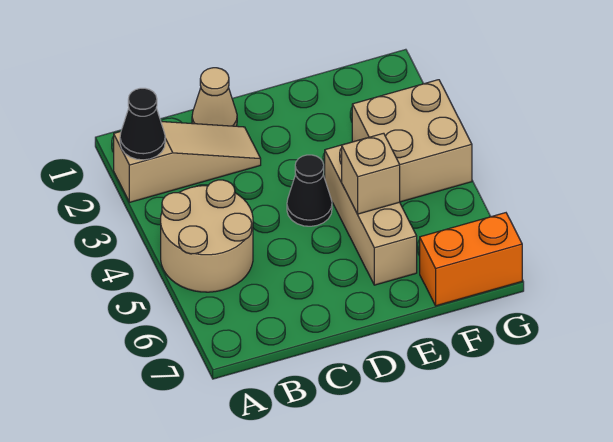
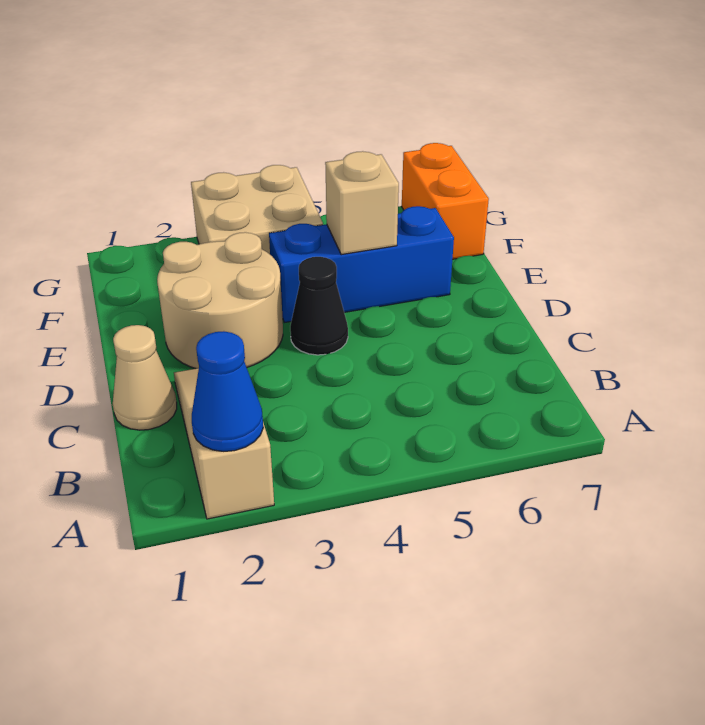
black 1x1 cone [120,88,165,160] -> blue 1x1 cone [192,331,263,451]
tan 2x2 round brick [161,180,253,292] -> tan 2x2 round brick moved to [157,232,283,369]
tan 1x3 brick [325,145,417,285] -> blue 1x3 brick [269,206,454,323]

